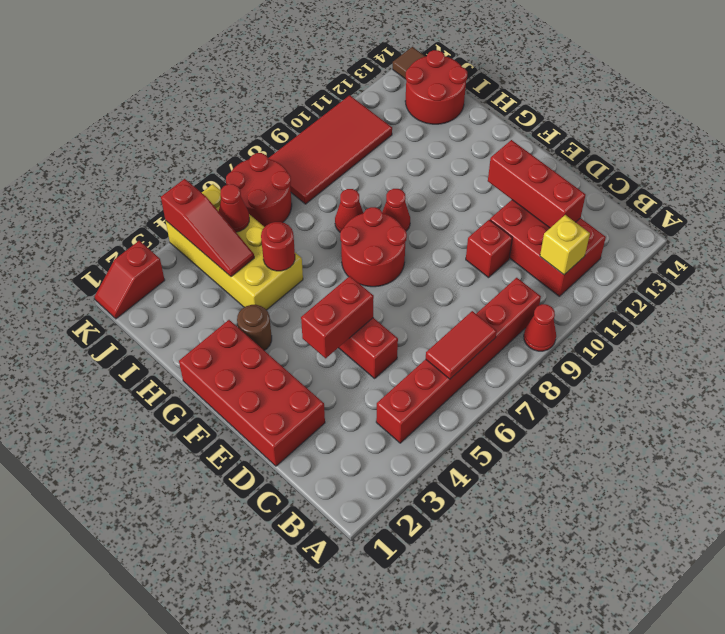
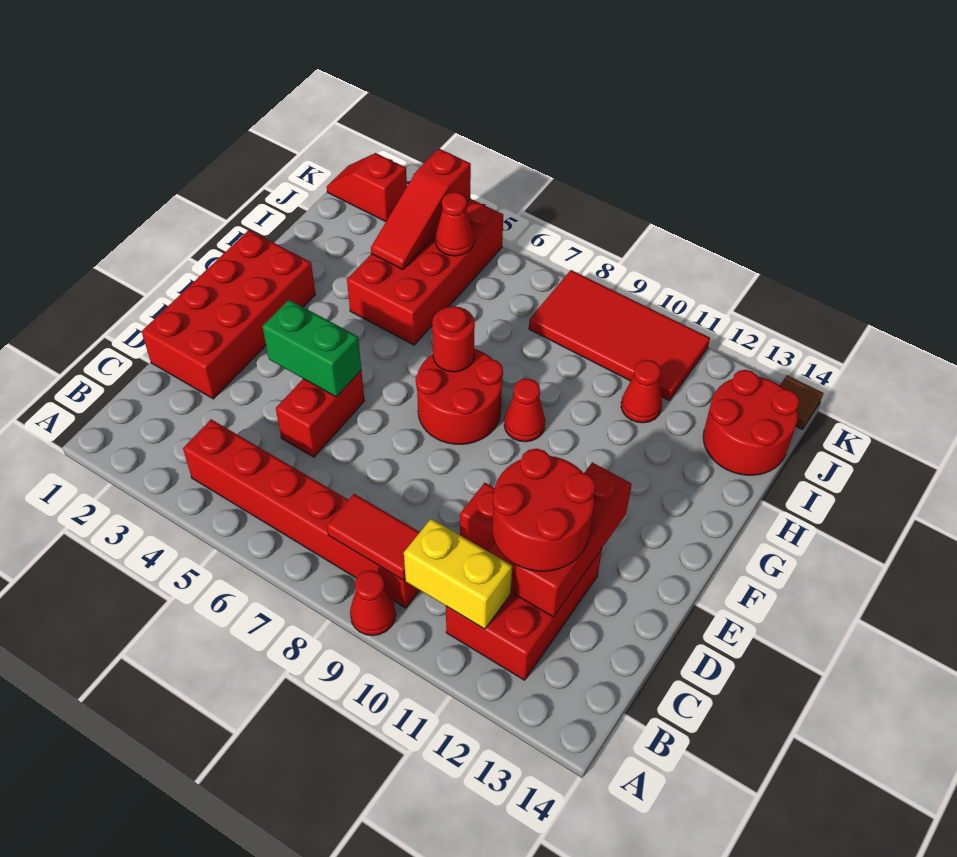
red 1x2 tile [426,311,497,379] -> red 1x2 tile moved to [327,494,420,580]
yellow 1x1 brick [540,215,590,275] -> yellow 1x2 brick [404,519,512,629]
red 1x2 brick [301,276,374,358] -> green 1x2 brick [263,300,361,397]
brown 1x1 round brick [237,305,272,351] -> none
yellow 2x4 brick [166,184,303,310] -> red 2x4 brick [347,199,503,345]
red 1x1 round brick [261,222,295,271] -> red 1x1 round brick moved to [432,306,475,372]
red 1x1 cone [335,189,363,232] -> red 1x1 cone moved to [621,360,662,423]
red 2x2 round brick [226,153,292,227] -> red 2x2 round brick moved to [492,449,595,571]

